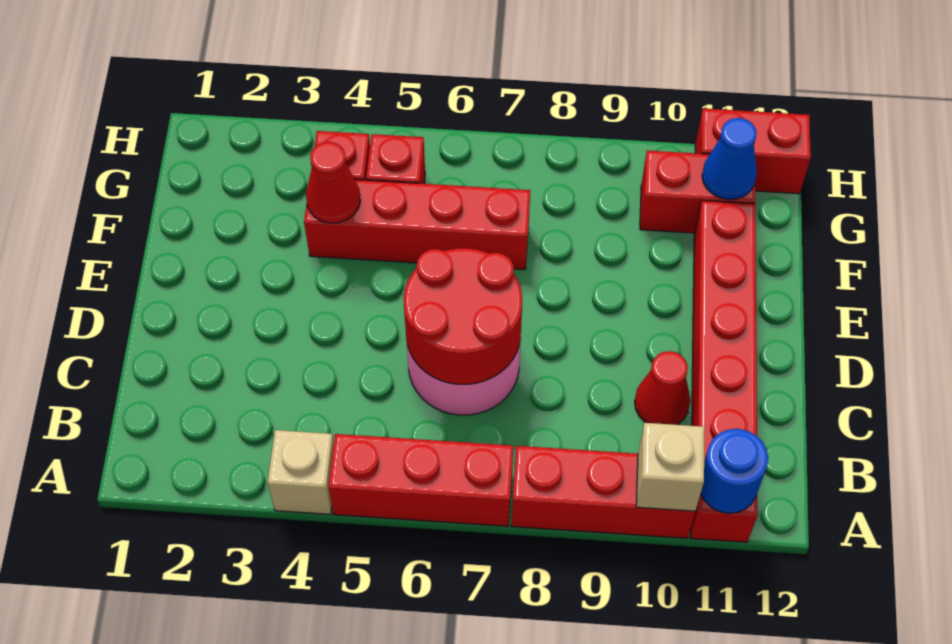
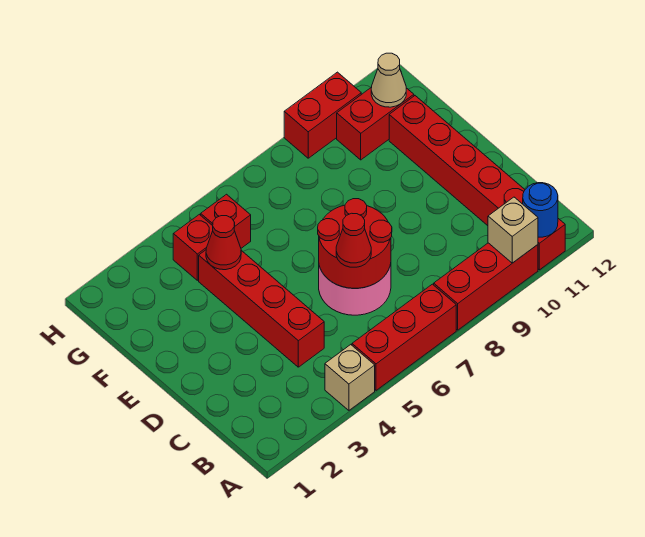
red 1x1 cone [635,351,690,425] -> red 1x1 cone moved to [336,213,371,267]
red 1x4 brick [304,180,530,270] -> red 1x4 brick turned to [199,250,324,367]
blue 1x1 cone [702,118,757,199] -> tan 1x1 cone [371,53,406,107]
red 1x2 brick [695,109,811,194] -> red 1x2 brick moved to [284,72,361,158]

